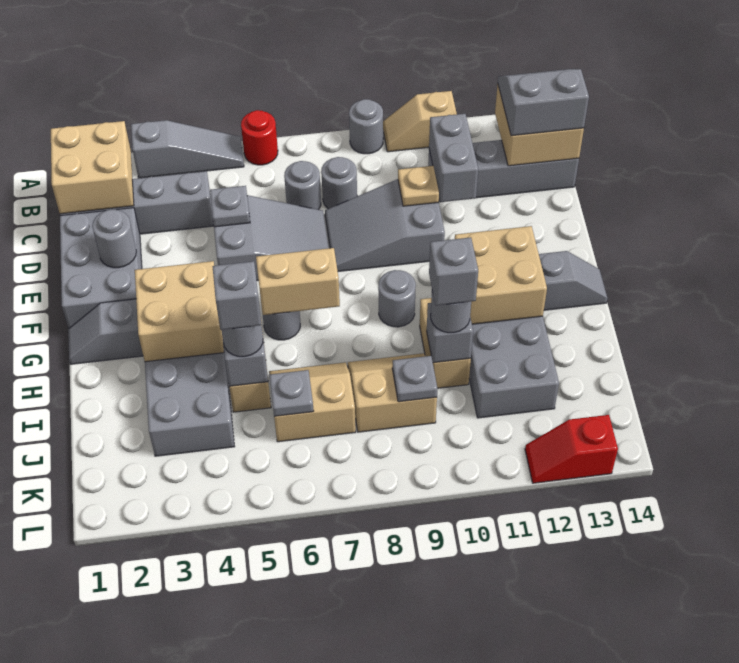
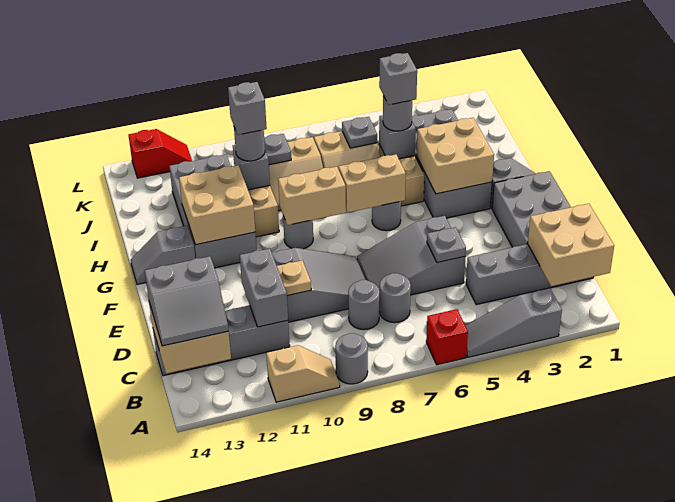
red 1x1 round brick [241,110,278,165] -> red 1x1 brick [426,309,468,365]
grey 1x1 round brick [92,210,136,268] -> none
none -> tan 1x2 brick [278,167,346,225]

